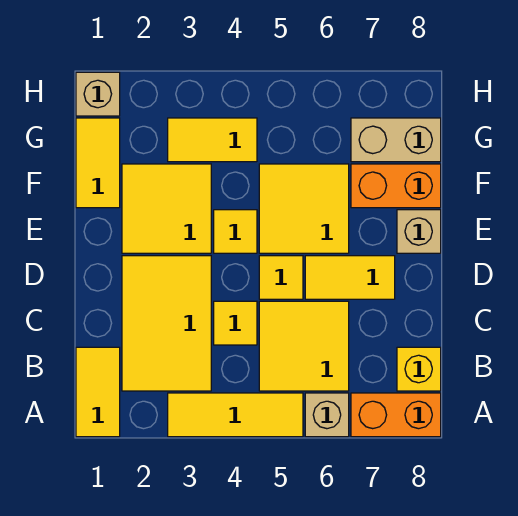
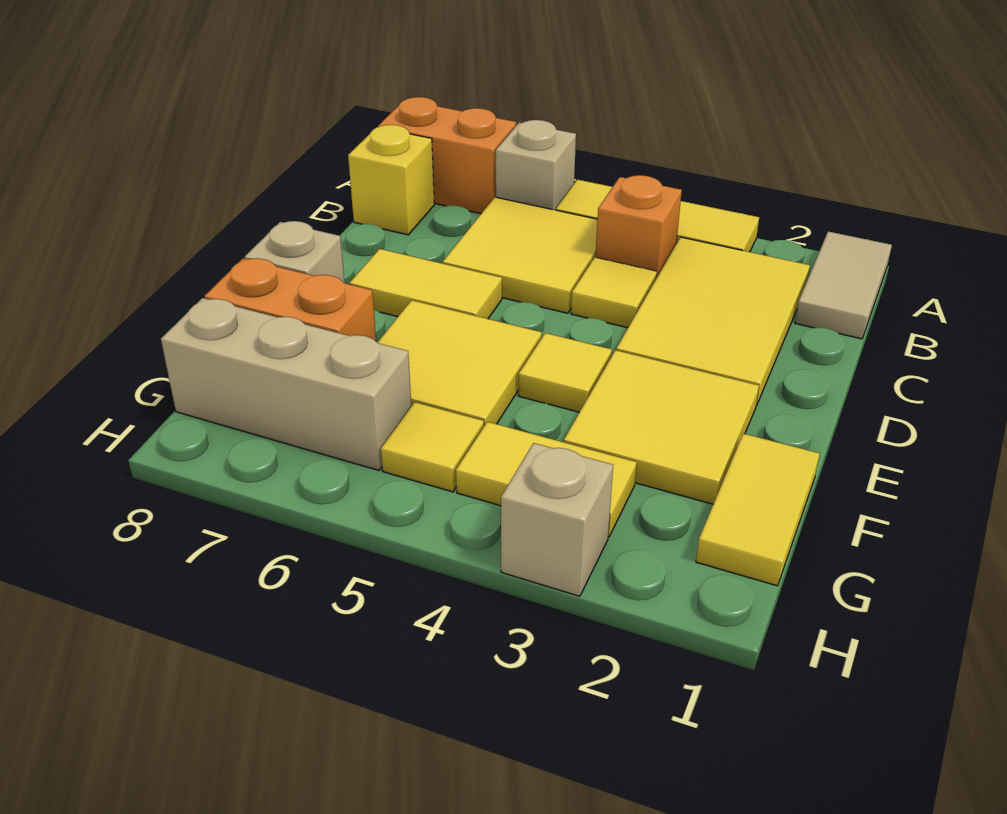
yellow 1x2 tile [76,347,120,437] -> tan 1x2 tile [795,231,892,339]
none -> orange 1x1 brick [596,175,682,278]
yellow 1x1 tile [259,256,303,299] -> yellow 1x1 tile moved to [381,402,484,492]
tan 1x2 brick [351,118,441,162] -> tan 1x3 brick [161,298,411,470]
tan 1x1 brick [76,72,120,116] -> tan 1x1 brick moved to [501,443,613,596]

